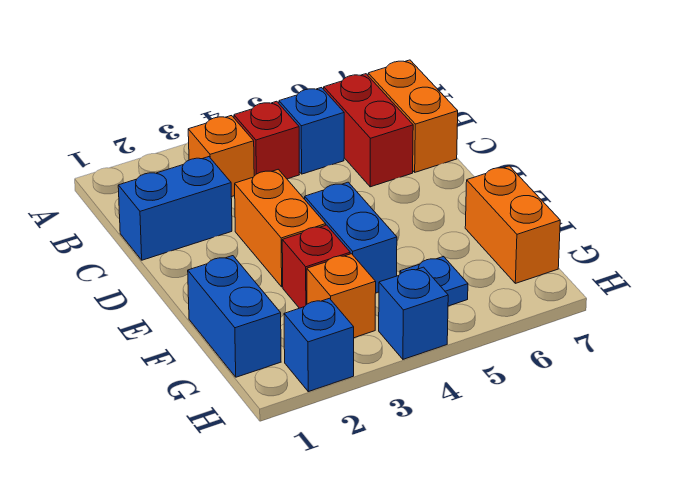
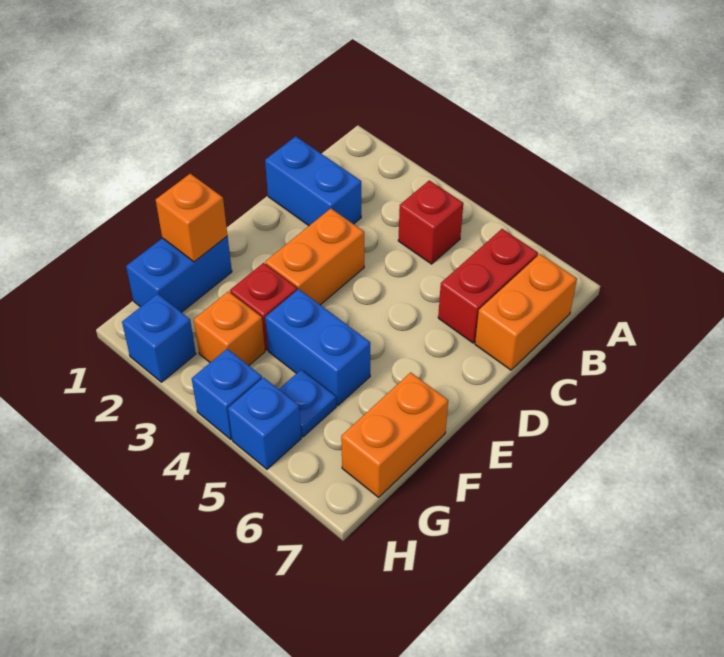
orange 1x1 brick [188,116,254,197] -> orange 1x1 brick moved to [156,174,228,262]
blue 1x1 brick [279,88,344,174] -> blue 1x1 brick moved to [228,378,301,469]
blue 1x2 brick [305,182,397,293] -> blue 1x2 brick turned to [265,289,370,405]

